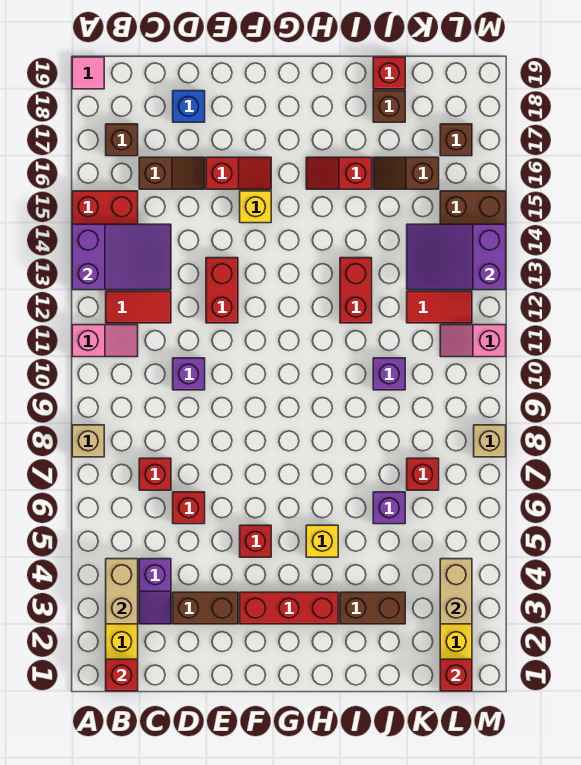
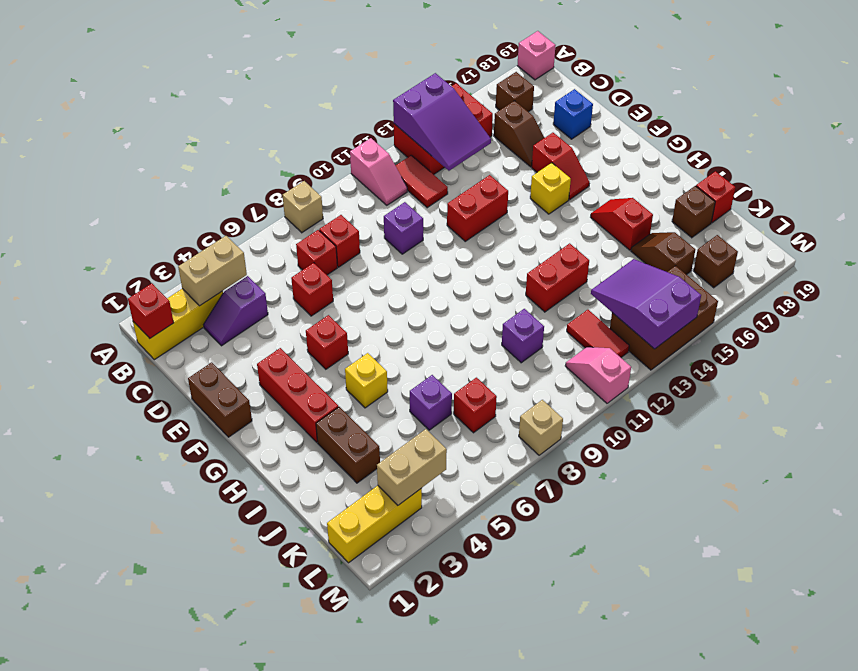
pink 1x1 tile [72,57,104,89] -> pink 1x1 brick [517,31,556,80]
brown 1x2 brick [173,592,238,624] -> brown 1x2 brick moved to [188,362,252,437]
red 1x1 brick [440,659,472,691] -> red 1x1 brick moved to [319,215,360,267]

